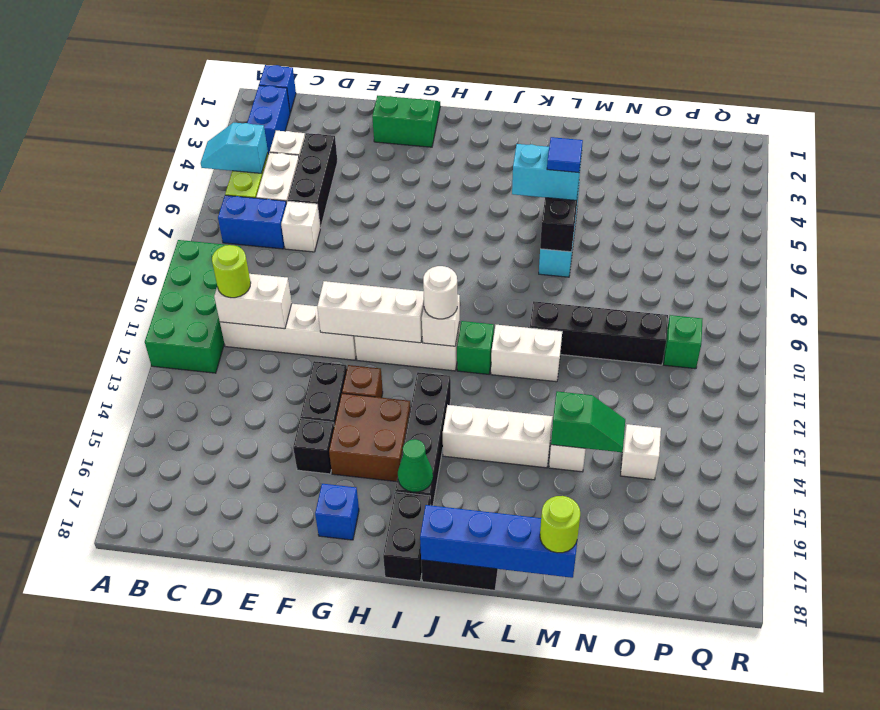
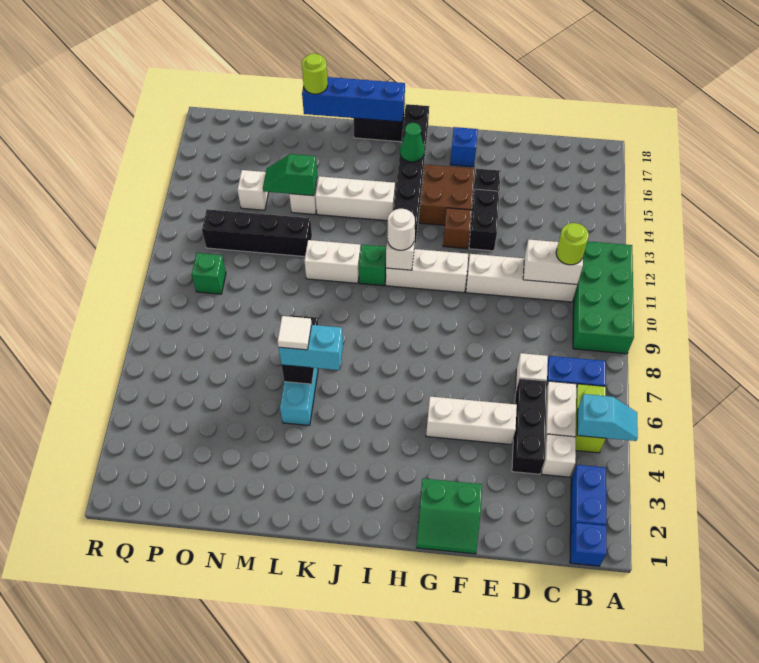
white 1x3 brick [317,281,424,343] -> white 1x3 brick moved to [426,397,517,445]
blue 1x1 tile [547,137,583,173] -> white 1x1 tile [278,316,312,350]
black 1x4 brick [530,301,668,365] -> black 1x4 brick moved to [202,209,312,256]

